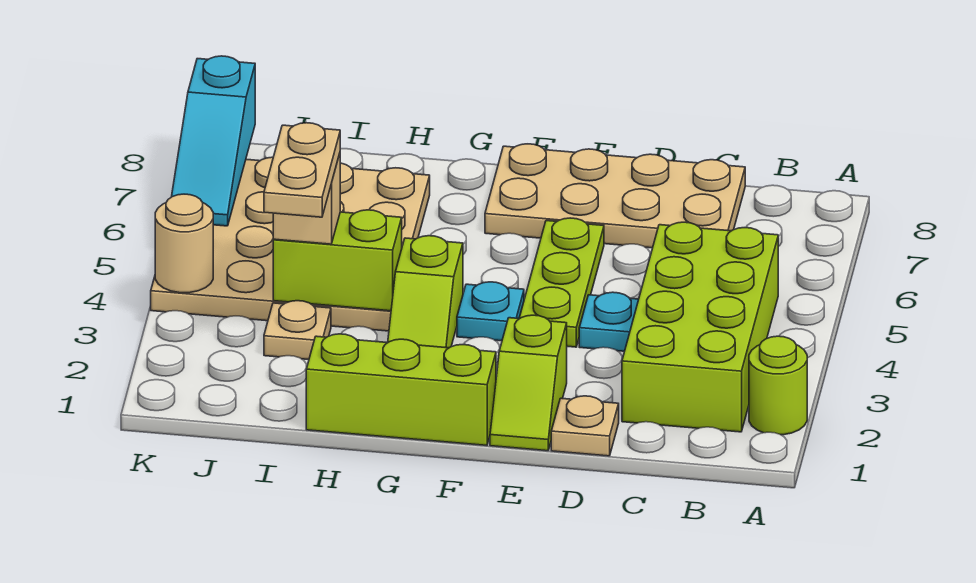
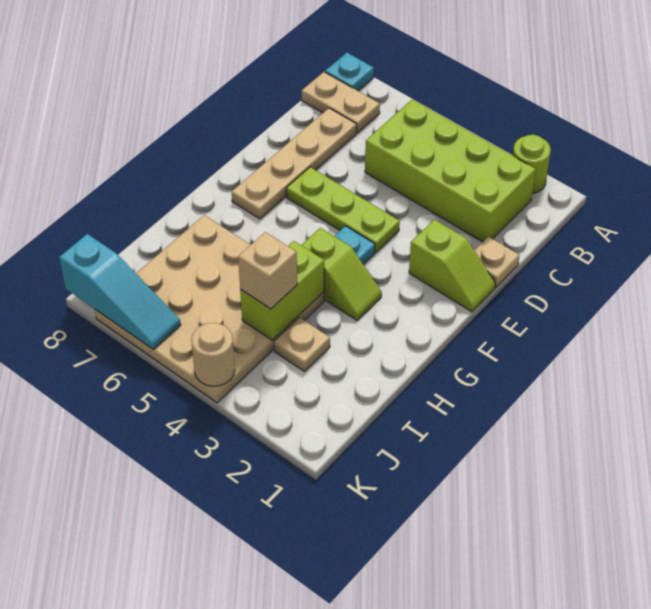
tan 2x4 plate [485,144,745,248] -> tan 1x4 plate [232,108,357,219]
cyan 1x1 plate [579,292,639,351] -> cyan 1x1 plate moved to [325,53,374,91]
lime 1x3 brick [306,334,496,445] -> none
tan 1x2 plate [264,123,340,217] -> tan 1x2 plate moved to [302,72,380,133]

